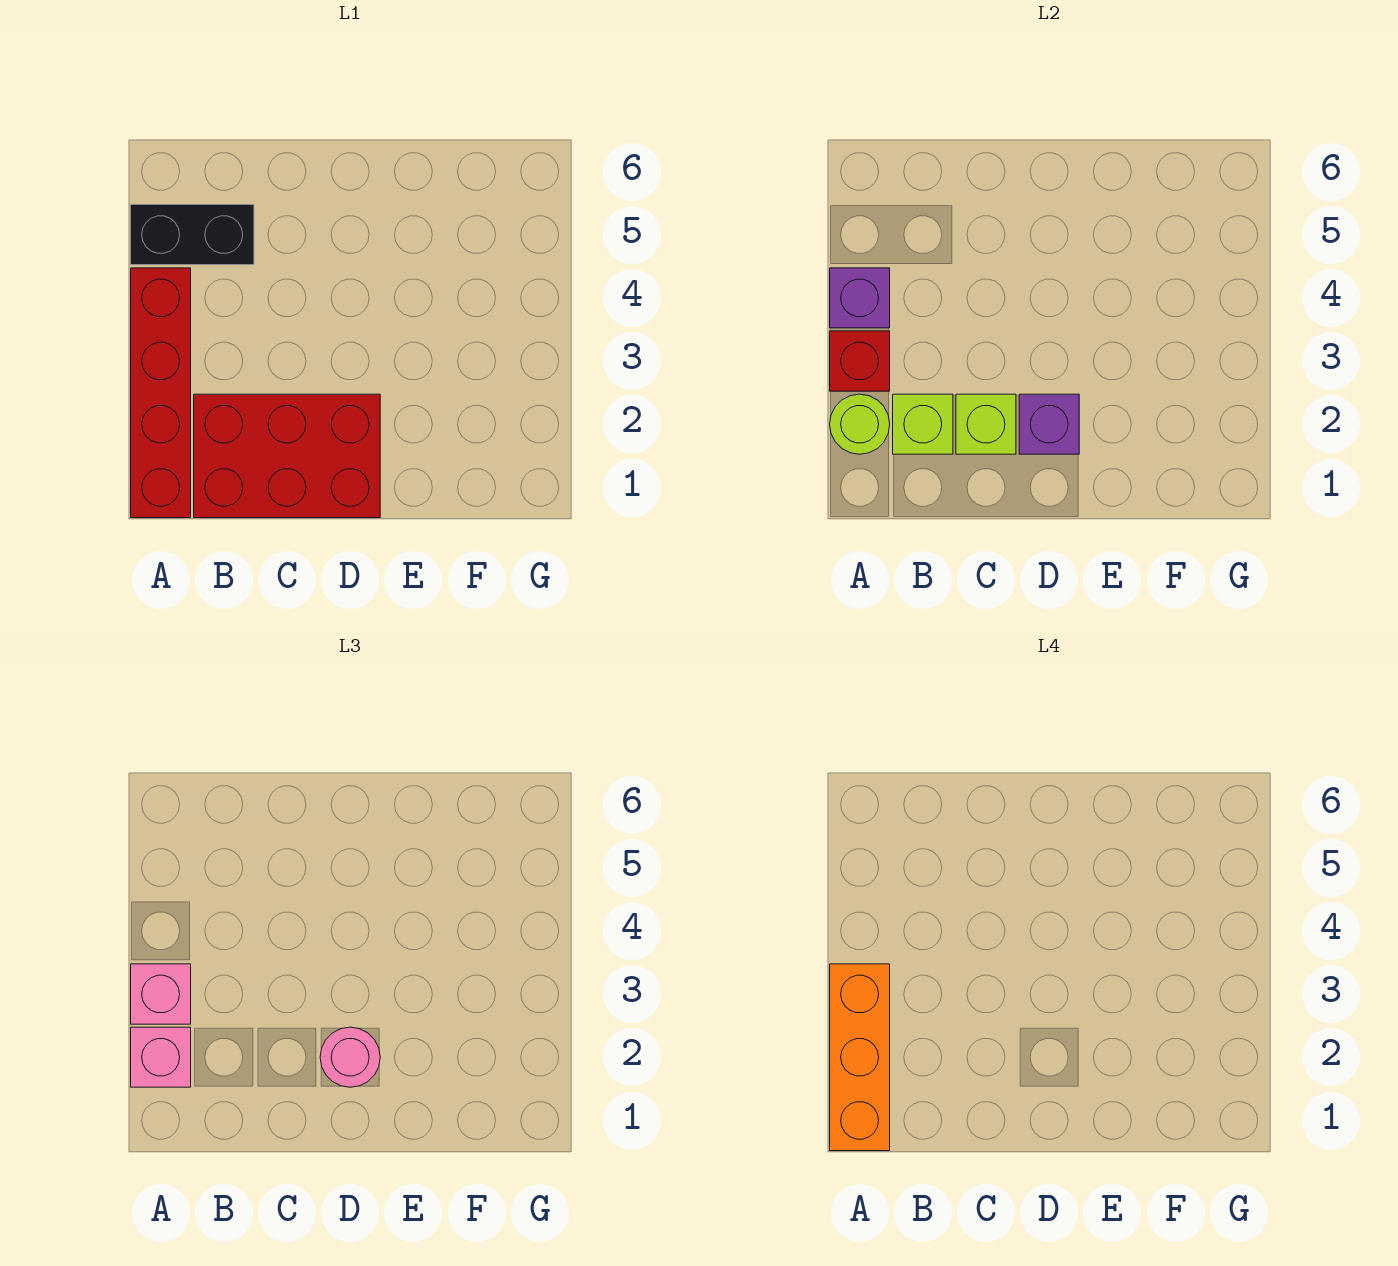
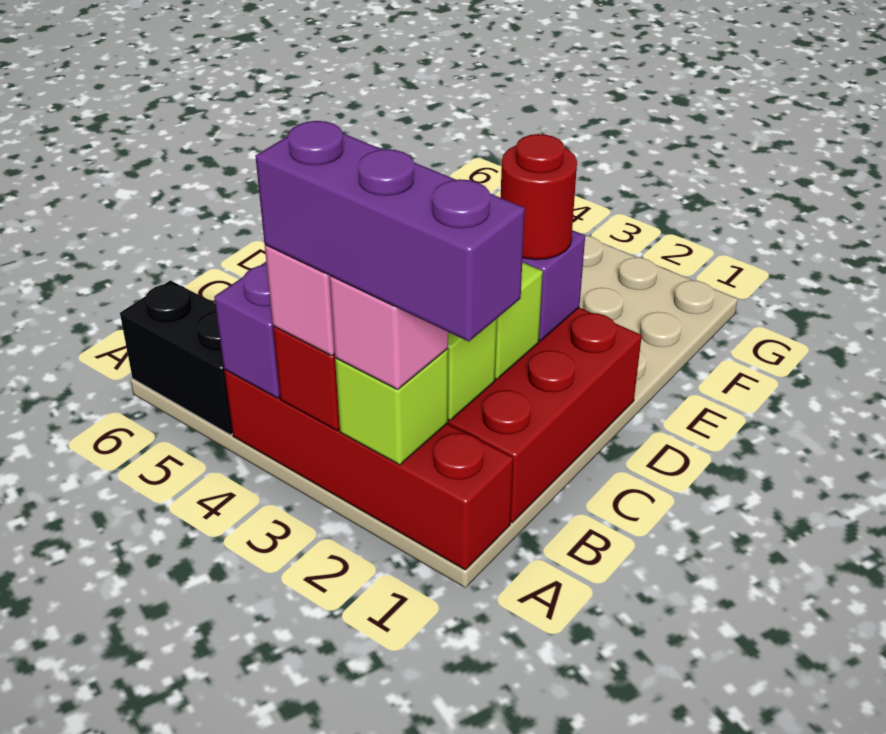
orange 1x3 brick [830,964,890,1151] -> purple 1x3 brick [255,121,525,342]
lime 1x1 round brick [830,394,890,454] -> lime 1x1 brick [335,349,448,465]
black 1x2 brick [131,205,254,265] -> black 1x2 brick turned to [120,280,233,435]
pink 1x1 round brick [320,1027,380,1087] -> red 1x1 round brick [501,134,577,260]

